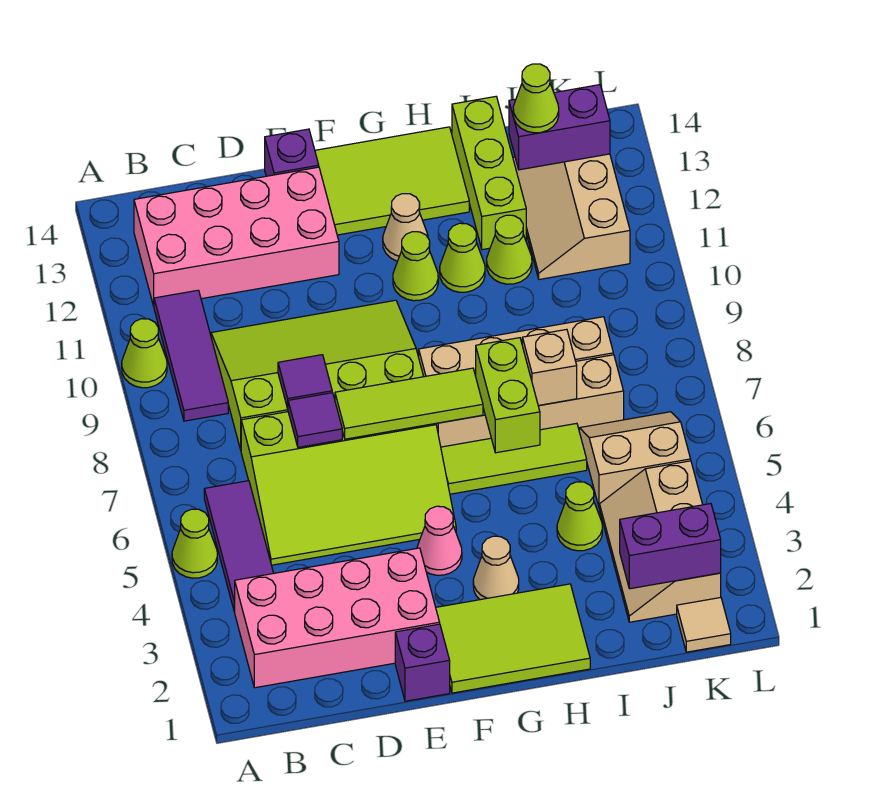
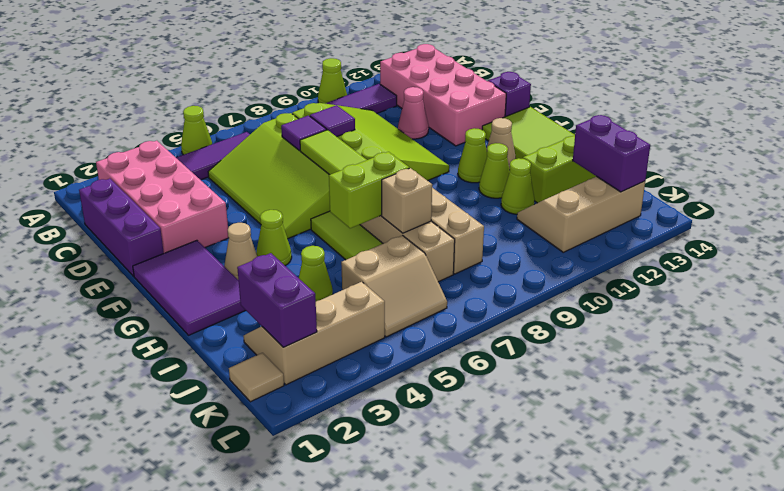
purple 1x1 brick [395,624,450,701] -> purple 1x3 brick [79,179,164,276]
lime 2x3 tile [436,584,590,693] -> purple 2x3 tile [133,240,246,335]
pink 1x1 cone [417,506,462,575] -> pink 1x1 cone moved to [398,87,429,139]
tan 2x2 slope [579,412,691,508] -> tan 2x2 slope turned to [341,235,447,337]
lime 1x1 cone [513,64,559,133] -> lime 1x1 cone moved to [256,210,292,265]

